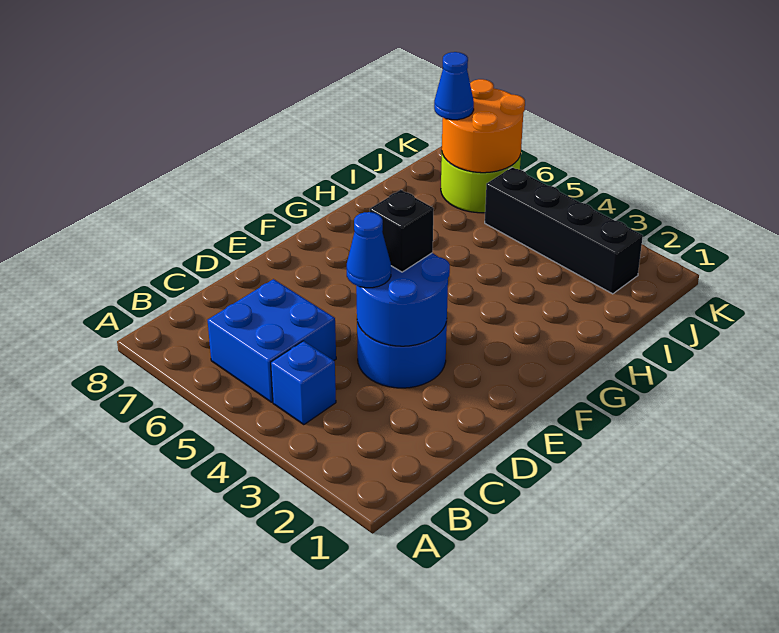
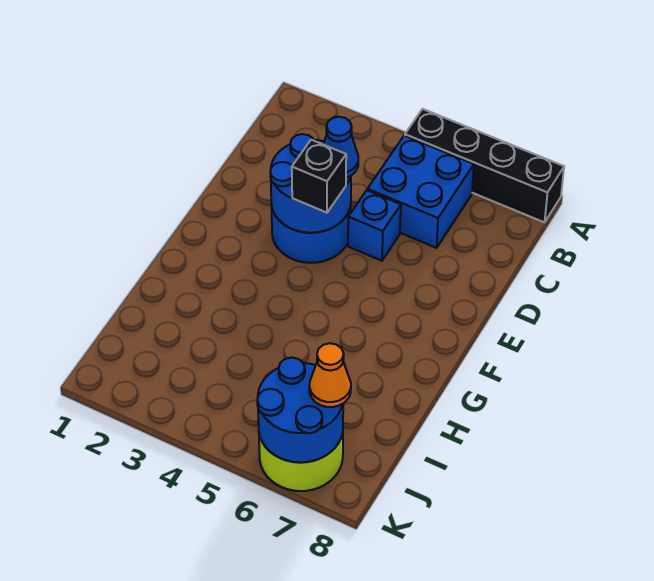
blue 1x1 brick [271,341,336,425] -> blue 1x1 brick moved to [348,190,401,261]
black 1x4 brick [485,167,643,294] -> black 1x4 brick moved to [405,109,564,222]
orange 2x2 round brick [442,79,525,173] -> blue 2x2 round brick [257,357,343,462]
blue 1x1 cone [434,52,474,120] -> orange 1x1 cone [309,343,351,407]

